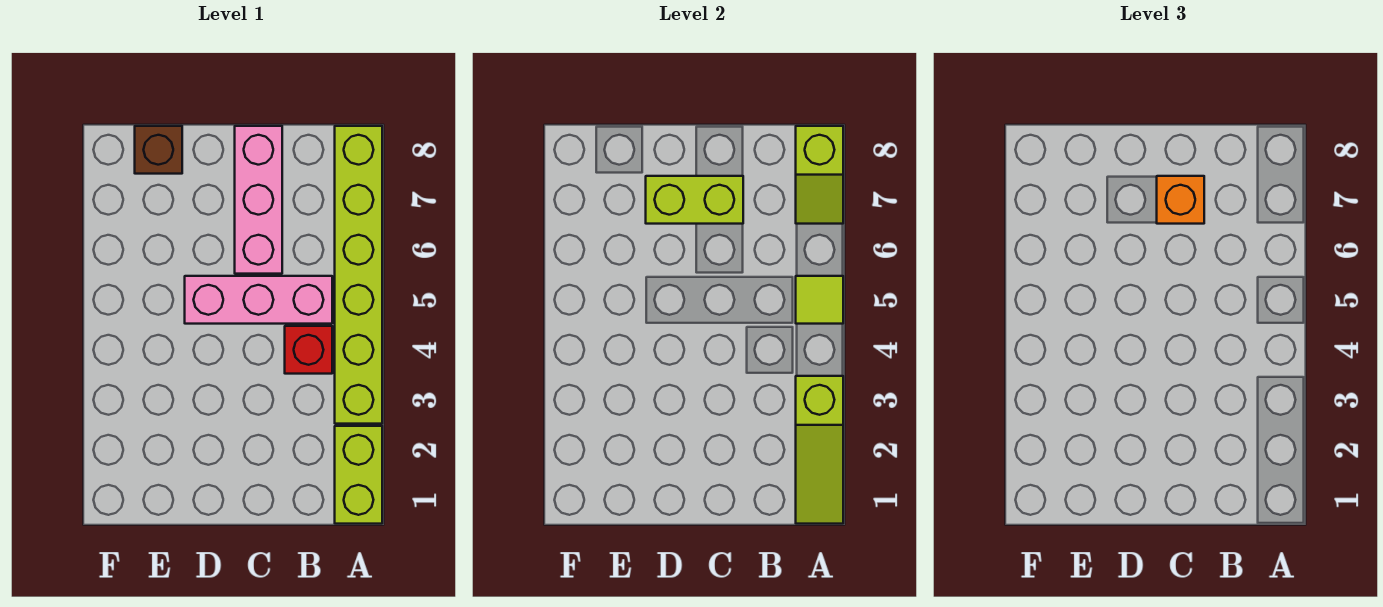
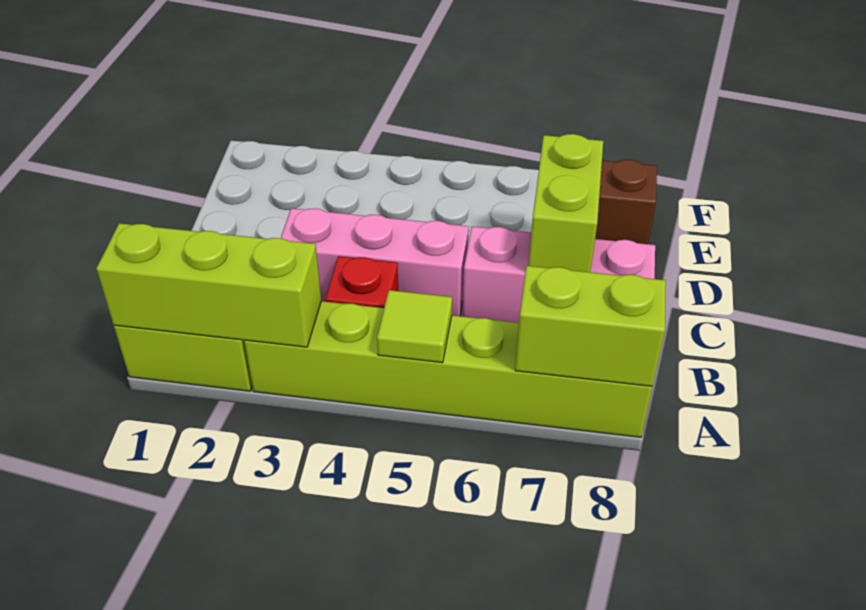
lime 1x3 slope [796,376,843,524] -> lime 1x3 brick [96,223,321,347]
lime 1x2 slope [796,126,843,224] -> lime 1x2 brick [515,266,666,386]
pink 1x3 brick [185,276,332,324] -> pink 1x3 brick turned to [281,208,469,316]
orange 1x1 brick [1157,176,1204,224] -> none

